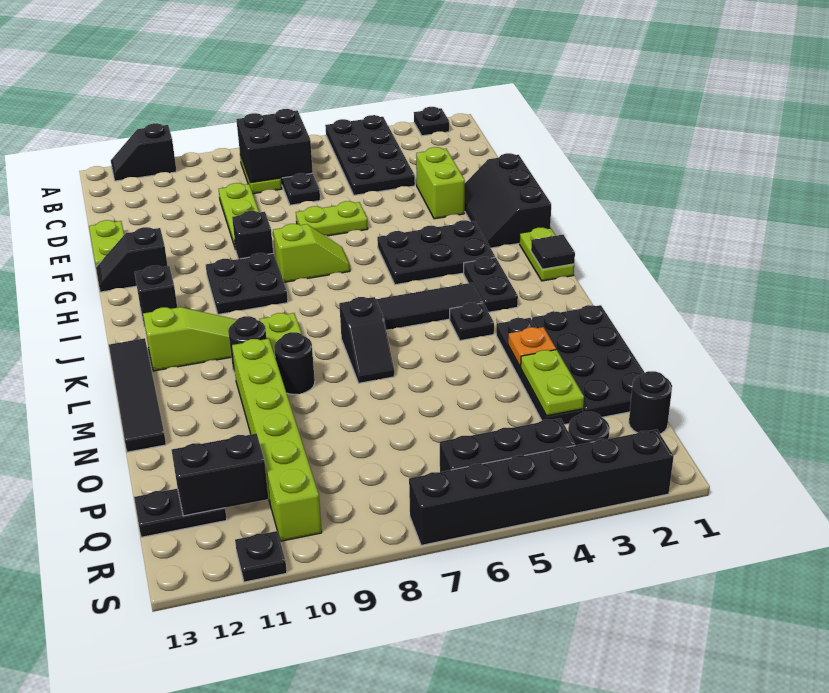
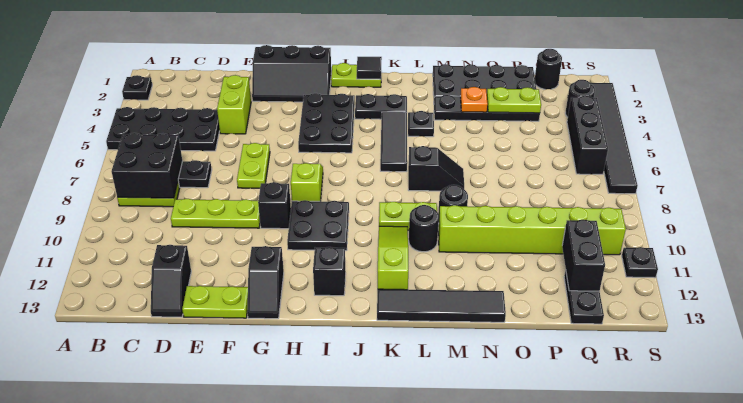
black 1x2 slope [111,123,177,181] -> black 1x2 slope moved to [151,245,191,317]
lime 1x2 brick [416,147,465,219] -> lime 1x2 brick turned to [217,75,251,134]
black 1x6 brick [409,429,674,545] -> black 1x6 tile [590,83,638,194]

